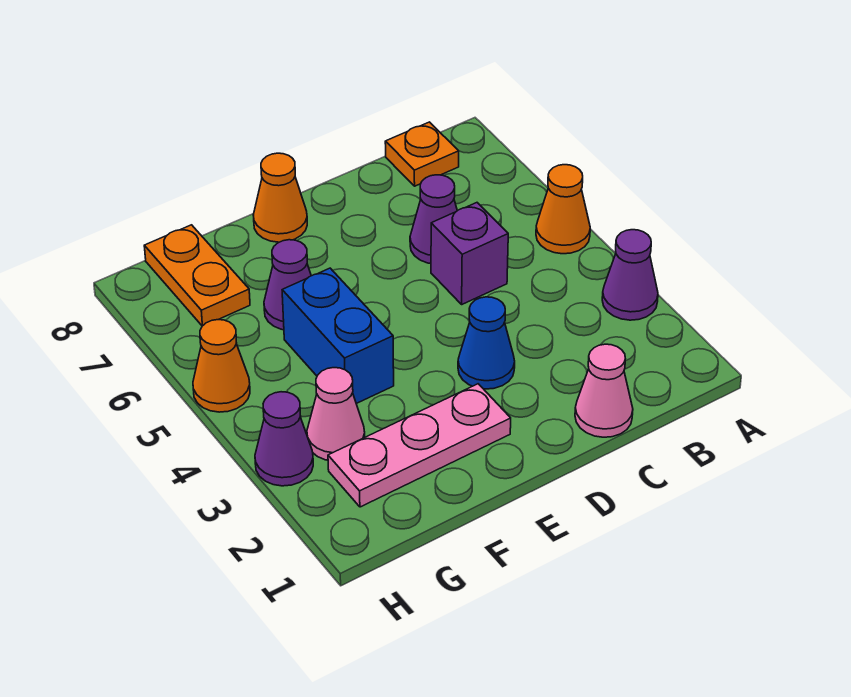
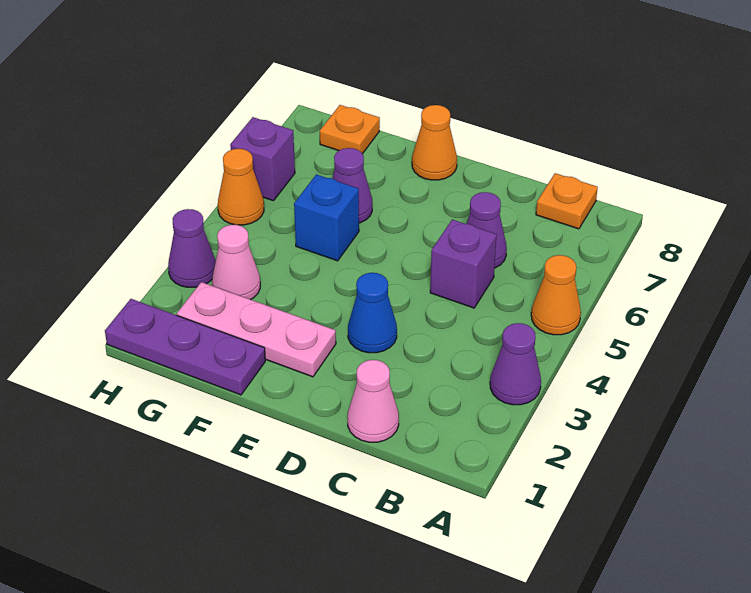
none -> purple 1x3 plate [105,299,265,395]
blue 1x2 brick [282,268,394,404] -> blue 1x1 brick [294,174,359,261]
orange 1x2 plate [144,225,250,326] -> orange 1x1 plate [320,105,380,154]
none -> purple 1x1 brick [230,117,295,201]

